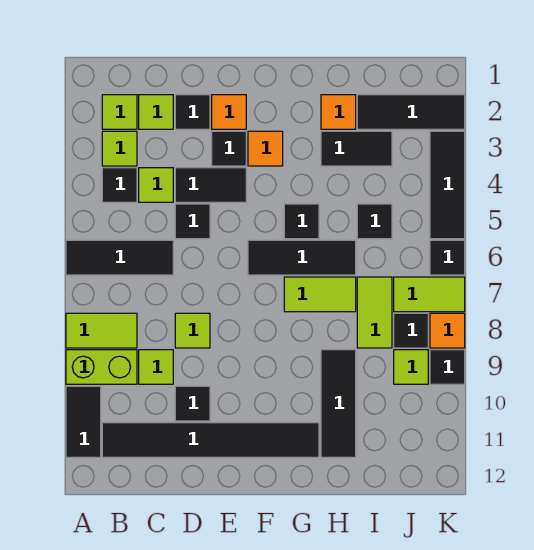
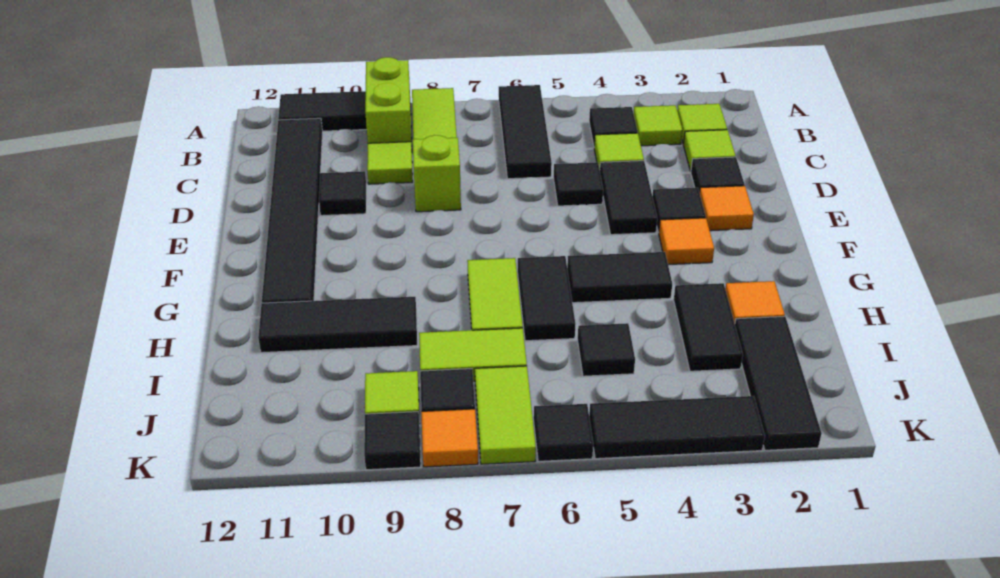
lime 1x1 tile [175,313,210,348] -> lime 1x1 brick [413,135,461,212]
black 1x3 tile [248,240,356,275] -> black 1x2 tile [518,256,575,341]
black 1x1 tile [284,204,319,239] -> black 1x2 tile [567,252,672,303]

